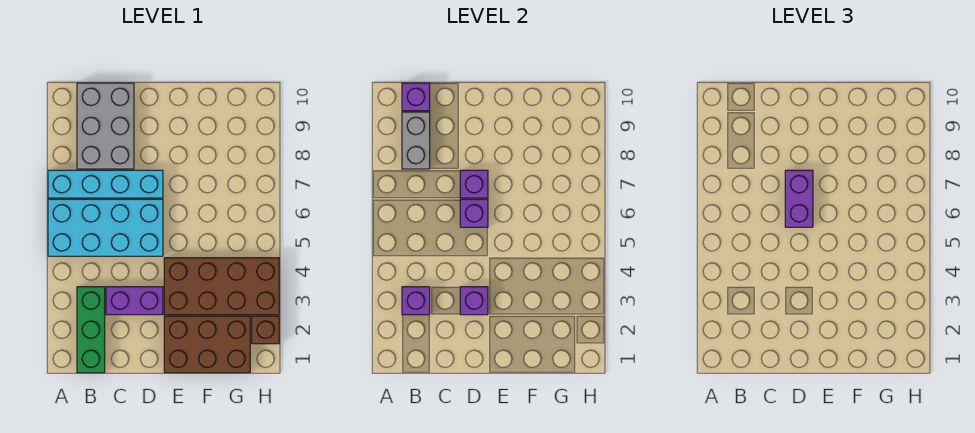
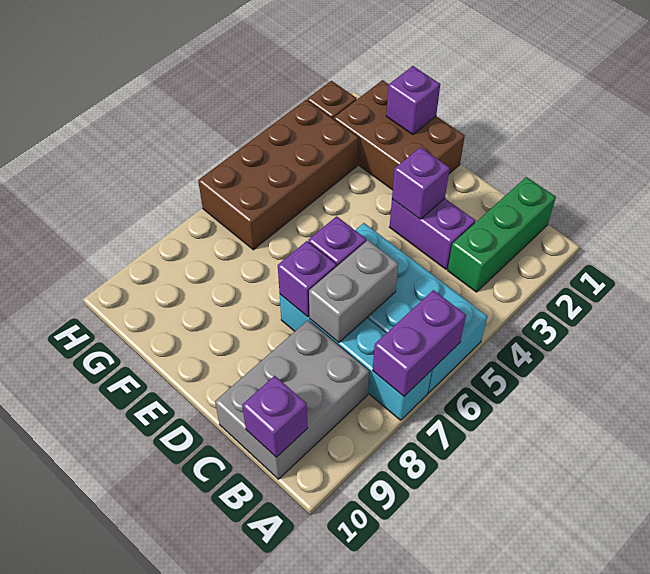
purple 1x1 brick [402,287,430,315] -> purple 1x1 brick moved to [386,66,440,135]
grey 1x2 brick [402,112,430,169] -> grey 1x2 brick moved to [309,240,398,342]
purple 1x2 brick [785,170,813,227] -> purple 1x2 brick moved to [373,290,466,396]
brown 2x4 brick [164,258,279,315] -> brown 2x4 brick turned to [198,100,358,250]

